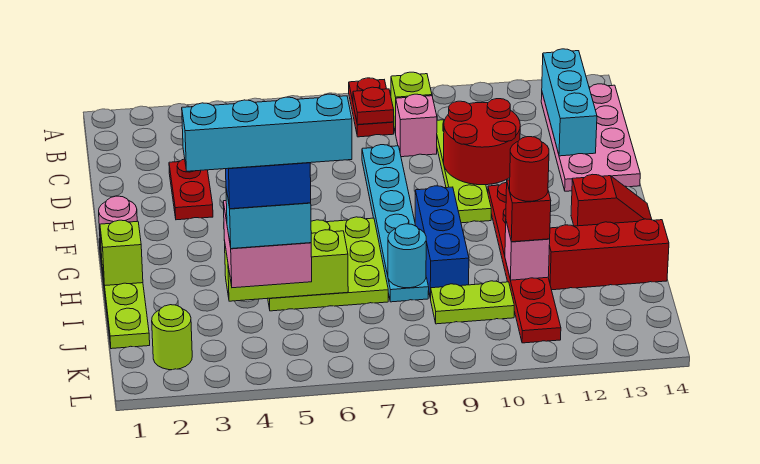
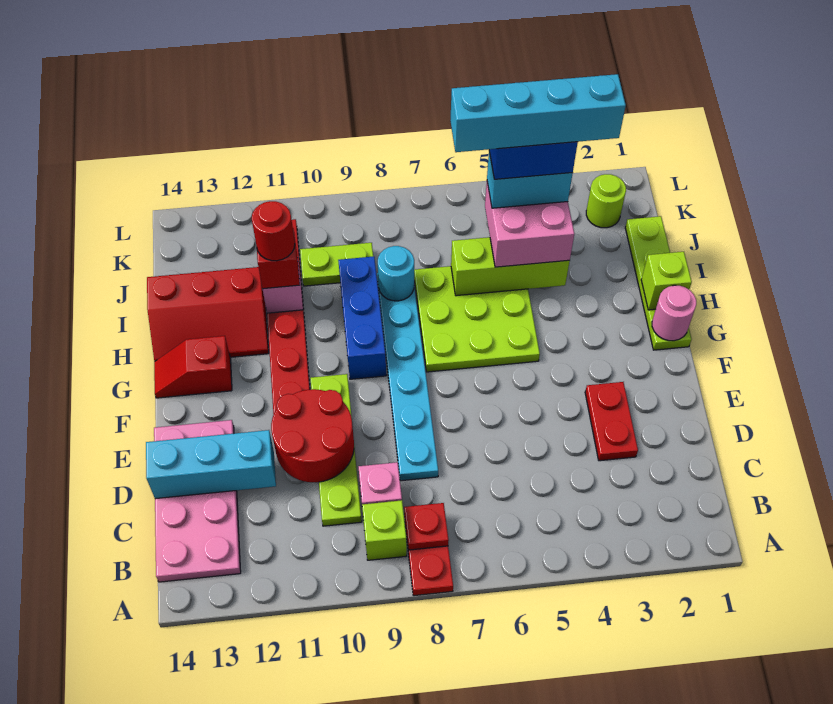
cyan 1x3 brick [542,49,597,156] -> cyan 1x3 brick turned to [146,430,276,499]

